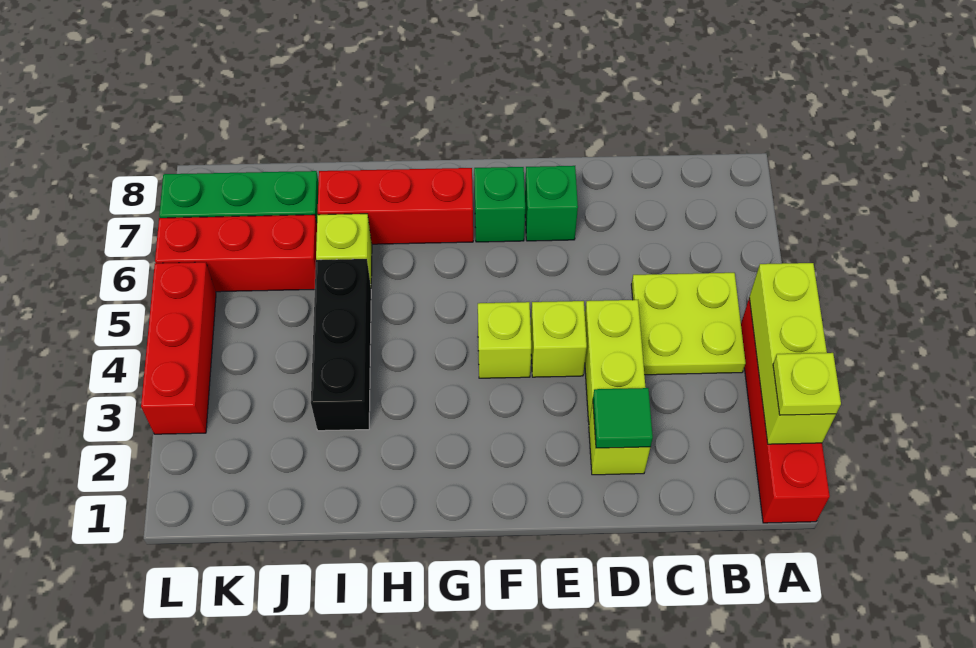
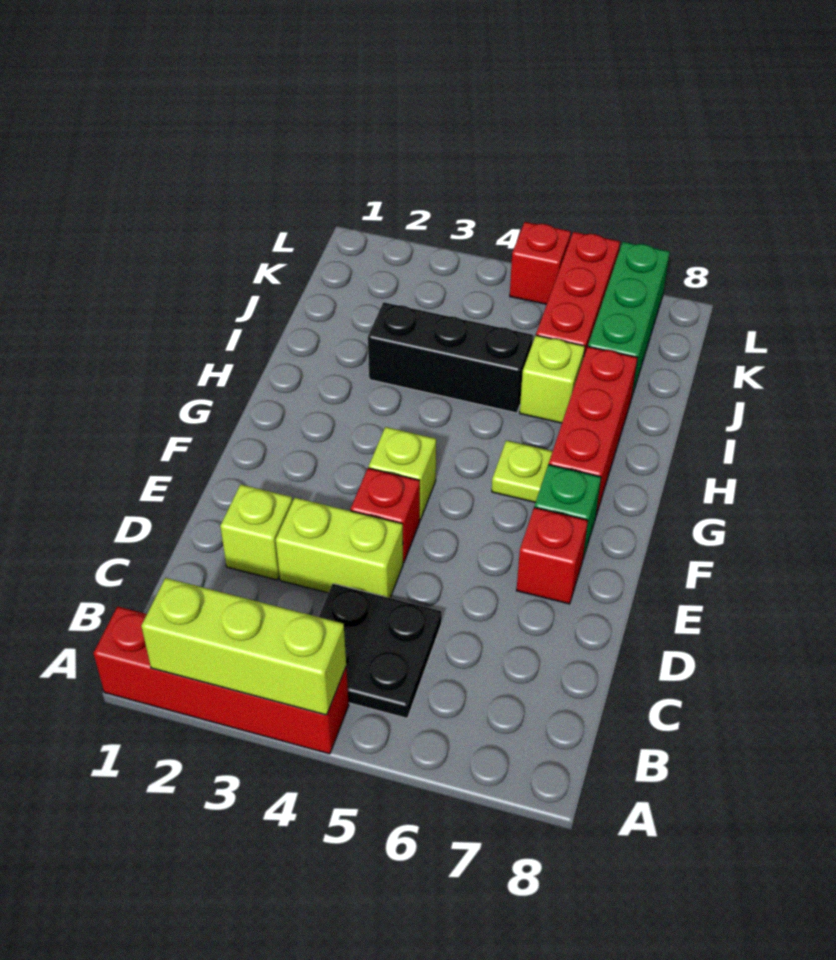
lime 1x1 plate [773,353,841,415] -> lime 1x1 plate moved to [492,440,553,502]
lime 2x2 plate [632,273,746,375] -> black 2x2 plate [319,584,442,718]
green 1x1 tile [593,388,653,448] -> none
lime 1x1 brick [531,301,587,377] -> red 1x1 brick [351,468,420,563]
green 1x1 brick [525,166,578,241] -> red 1x1 brick [516,507,588,604]
red 1x3 brick [141,262,216,434] -> red 1x1 brick [510,222,571,304]

